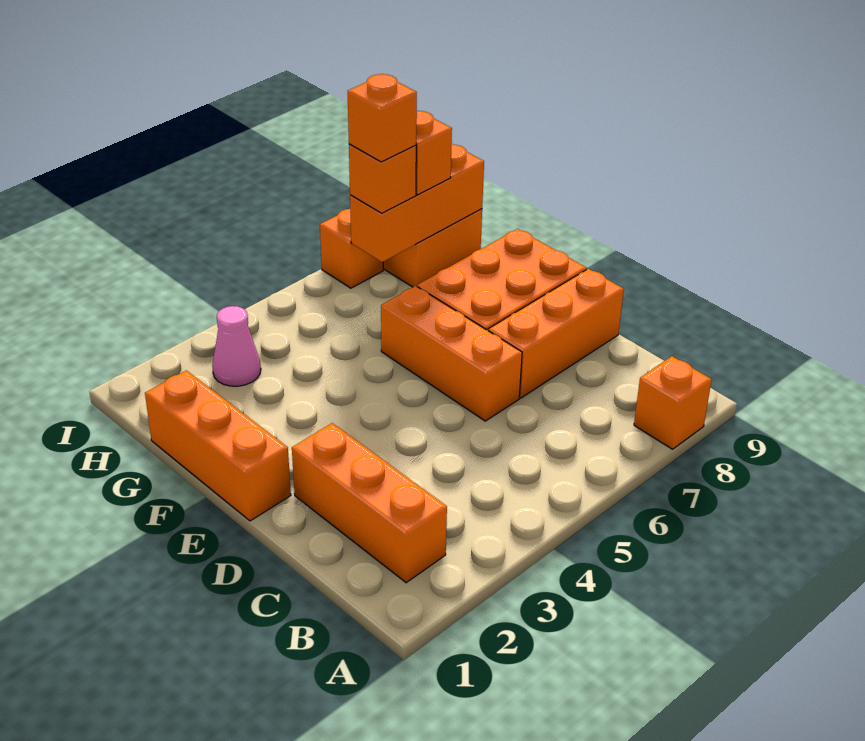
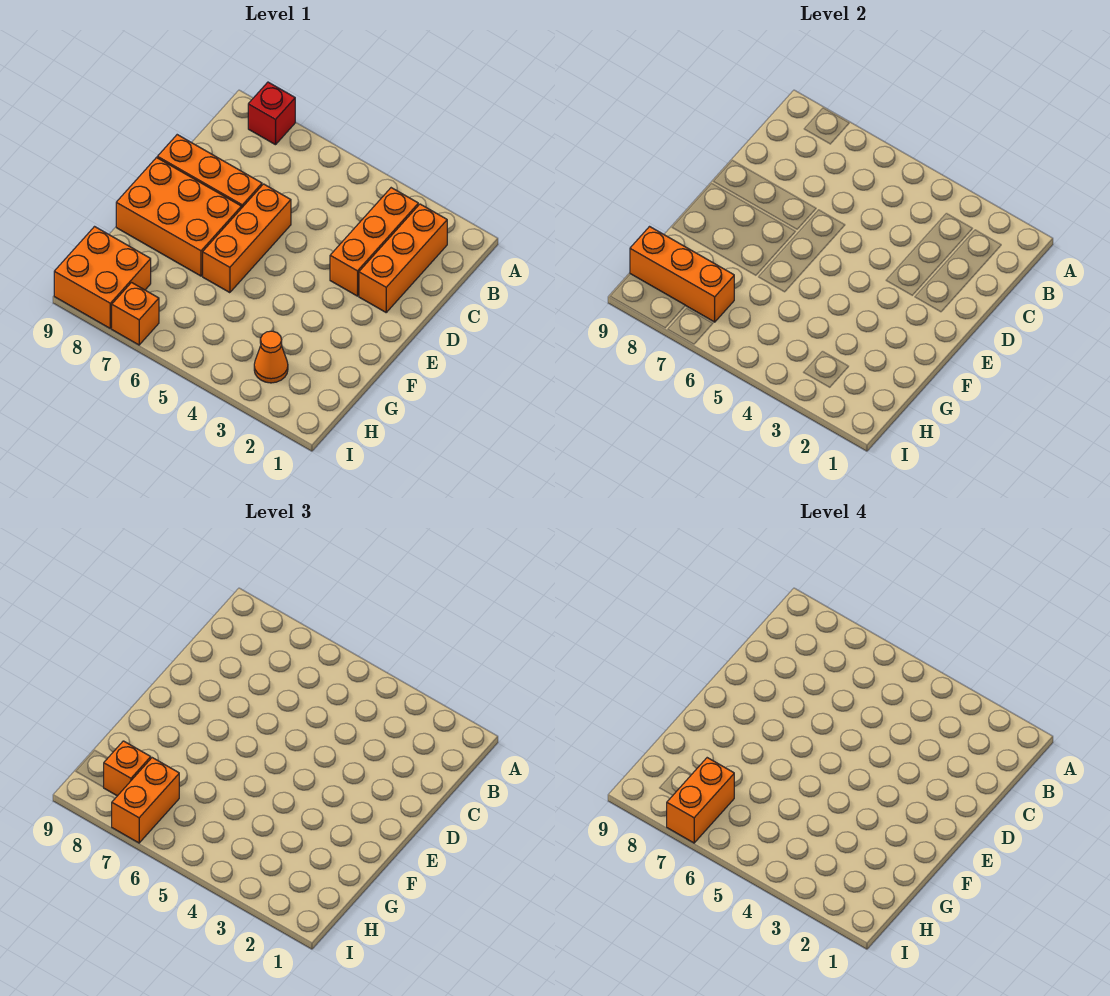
orange 1x1 brick [634,356,712,449] -> red 1x1 brick [248,82,295,145]
orange 1x3 brick [145,370,291,521] -> orange 1x3 brick moved to [330,188,418,296]
pink 1x1 cone [212,306,261,386] -> orange 1x1 cone [254,331,288,383]
orange 1x1 brick [349,144,416,213] -> orange 1x2 brick [112,758,179,843]
orange 1x1 brick [348,74,417,162] -> orange 1x2 brick [667,758,734,843]

